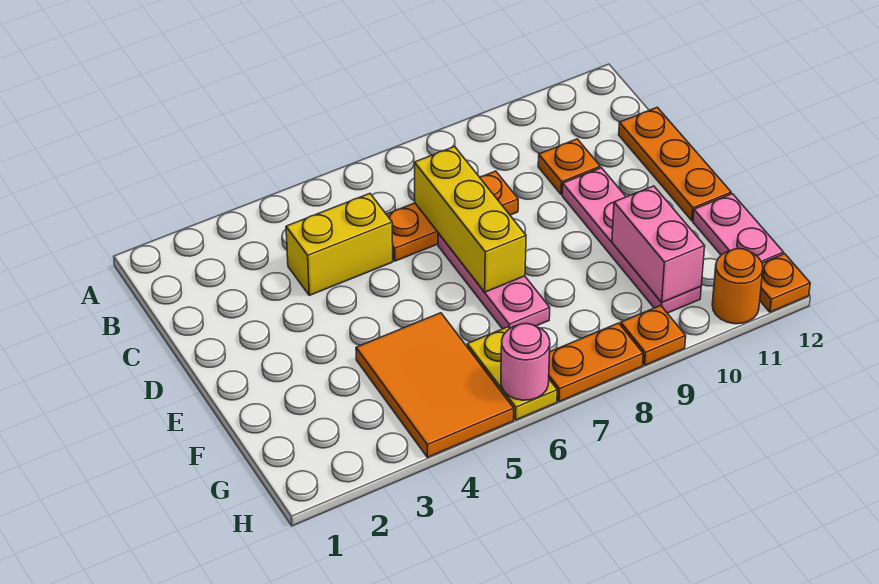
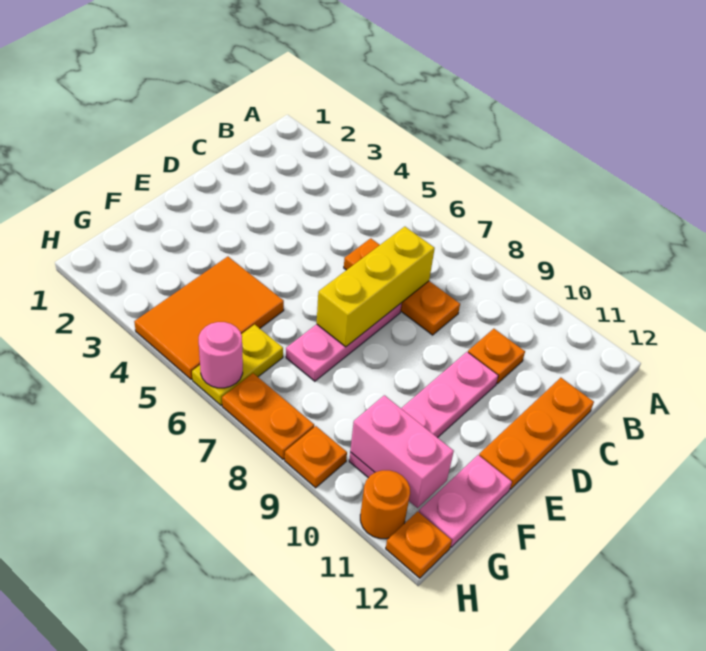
yellow 1x2 brick [286,194,393,295] -> none
pink 1x2 brick [612,186,705,302] -> pink 1x2 brick turned to [350,395,454,508]

